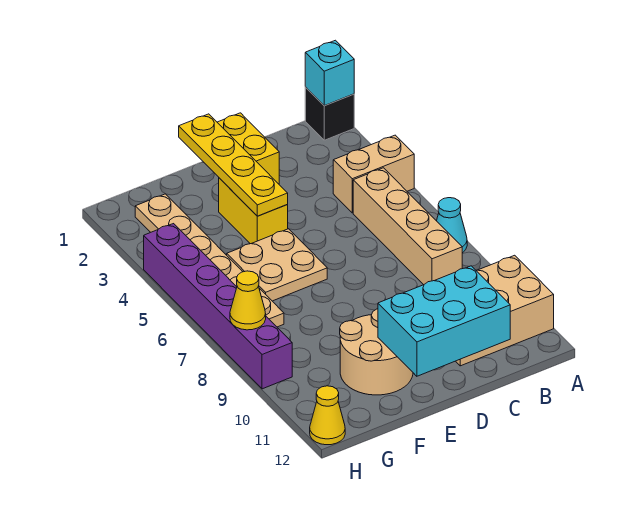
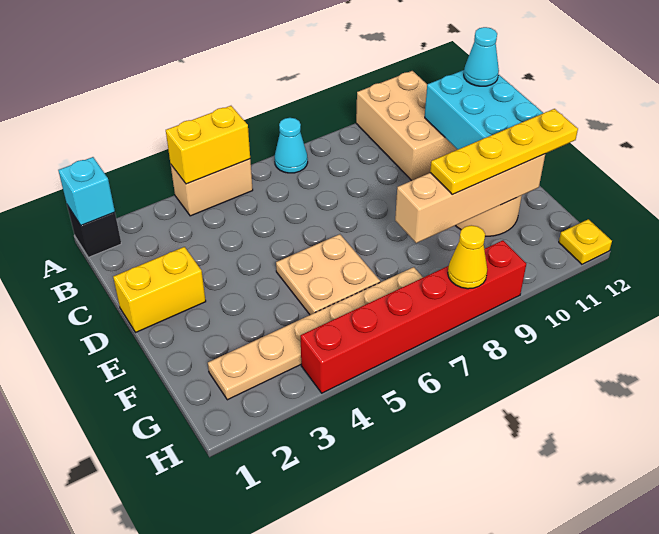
tan 1x2 brick [333,135,414,213] -> tan 1x2 brick turned to [171,159,253,216]
tan 1x4 brick [353,168,462,285] -> tan 1x4 brick moved to [395,154,545,243]
none -> cyan 1x1 cone [464,27,499,86]
yellow 1x4 plate [179,114,288,216] -> yellow 1x4 plate moved to [430,109,578,195]
yellow 1x2 brick [219,178,288,244] -> yellow 1x2 brick moved to [166,106,250,184]
purple 1x6 brick [144,224,292,389] -> red 1x6 brick [300,240,526,393]
yellow 1x1 cone [310,386,345,445] -> yellow 1x1 plate [559,219,612,264]

